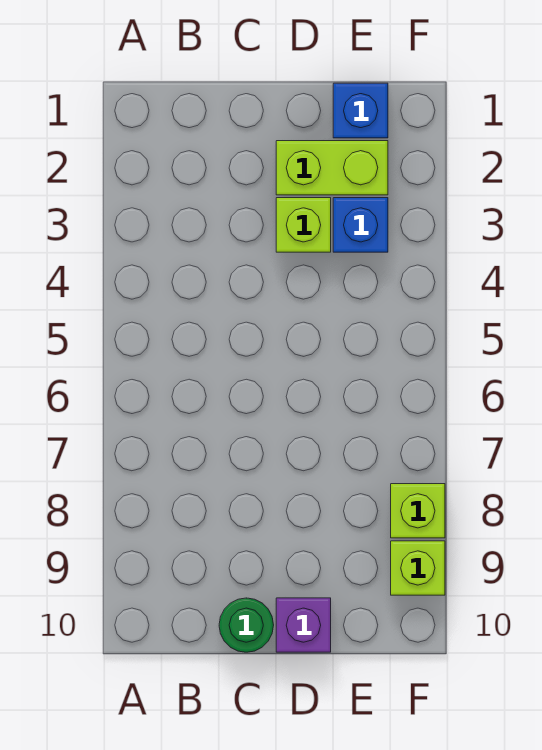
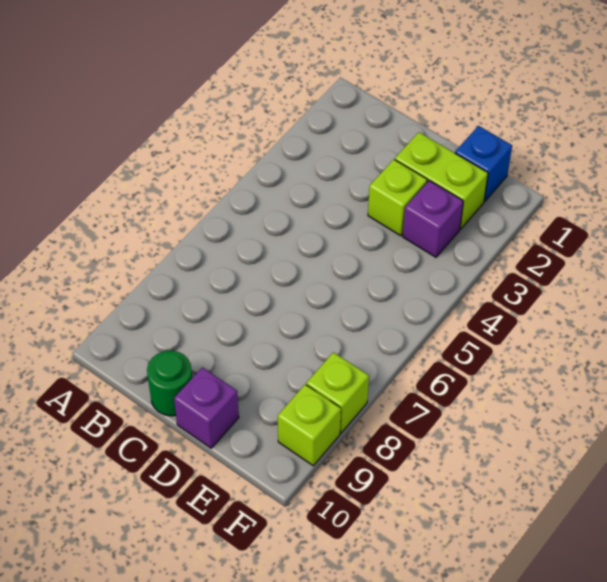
blue 1x1 brick [333,198,388,252] -> purple 1x1 brick [403,181,463,257]

